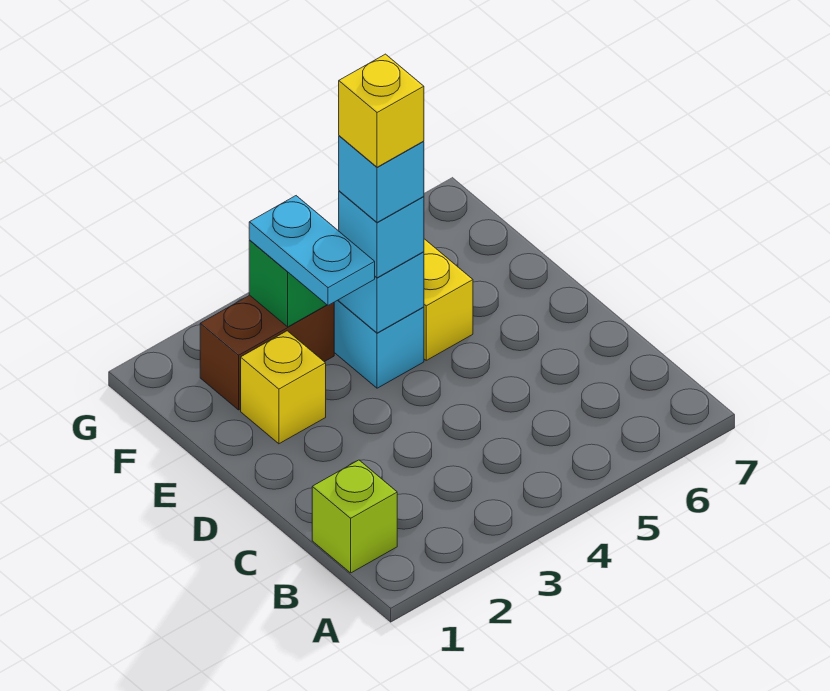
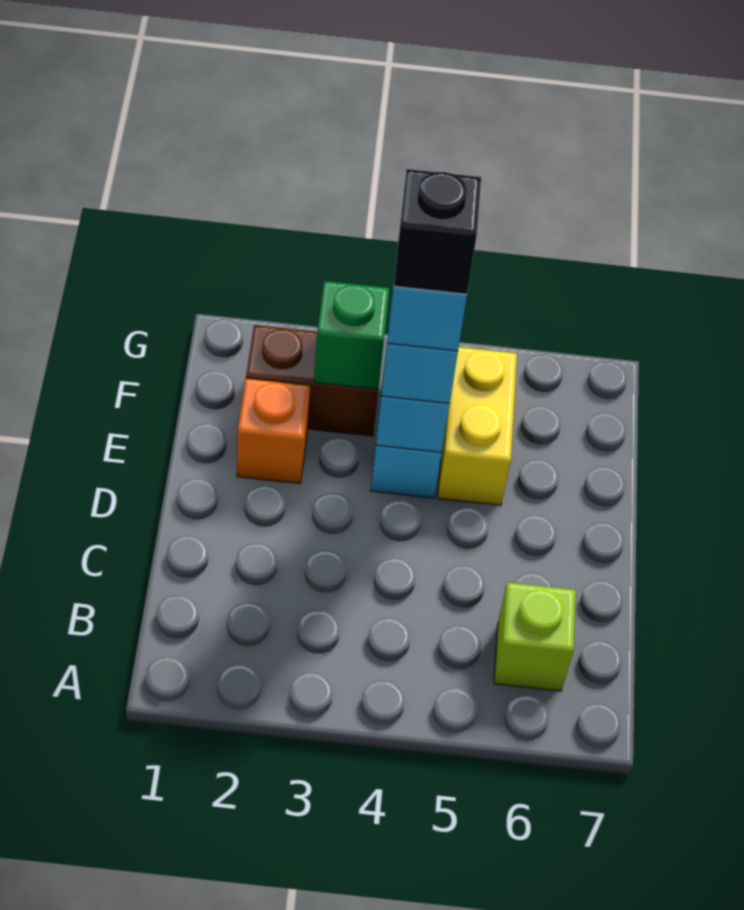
lime 1x1 brick [312,460,397,573] -> lime 1x1 brick moved to [494,582,576,691]
yellow 1x1 brick [241,331,326,444] -> orange 1x1 brick [237,378,310,484]
cyan 1x2 plate [249,196,375,305] -> none
yellow 1x1 brick [339,54,424,167] -> black 1x1 brick [394,169,481,294]

